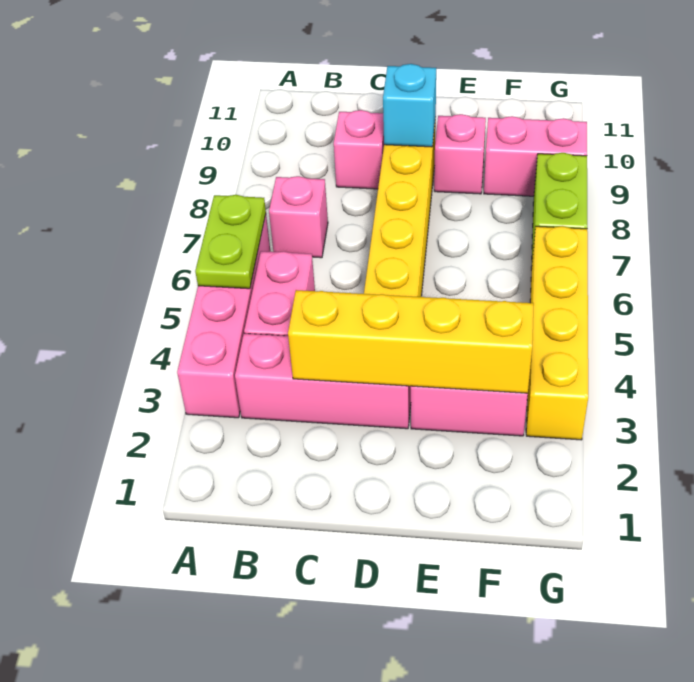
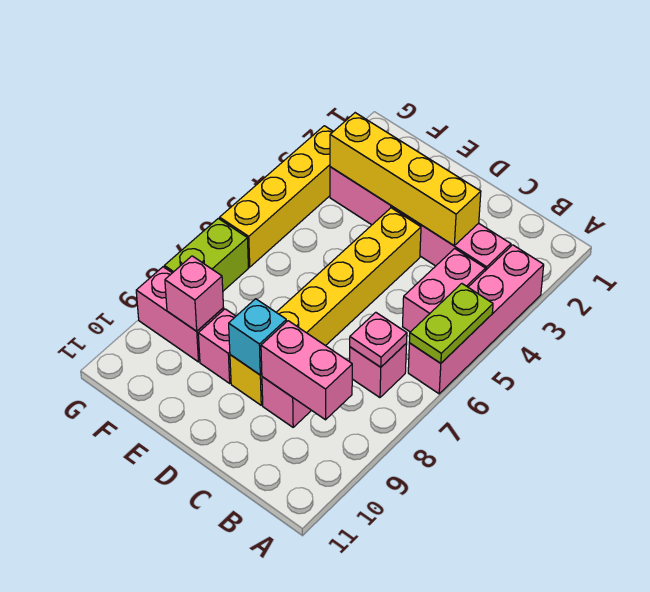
none -> pink 1x1 plate [350,312,407,367]
none -> pink 1x2 brick [261,321,352,420]
none -> pink 1x1 brick [165,256,223,331]

